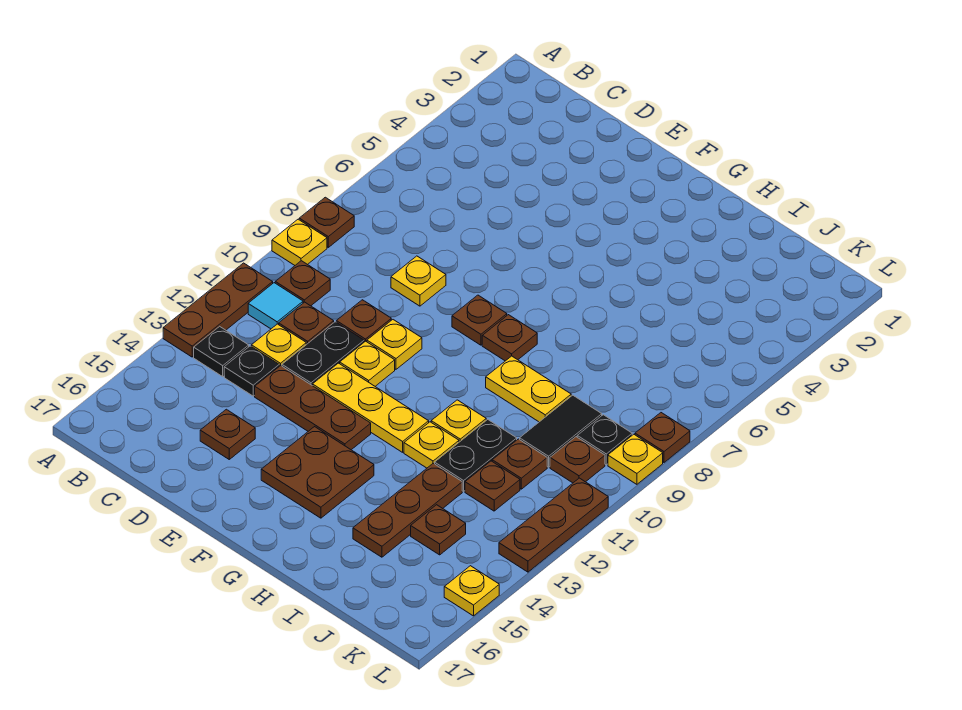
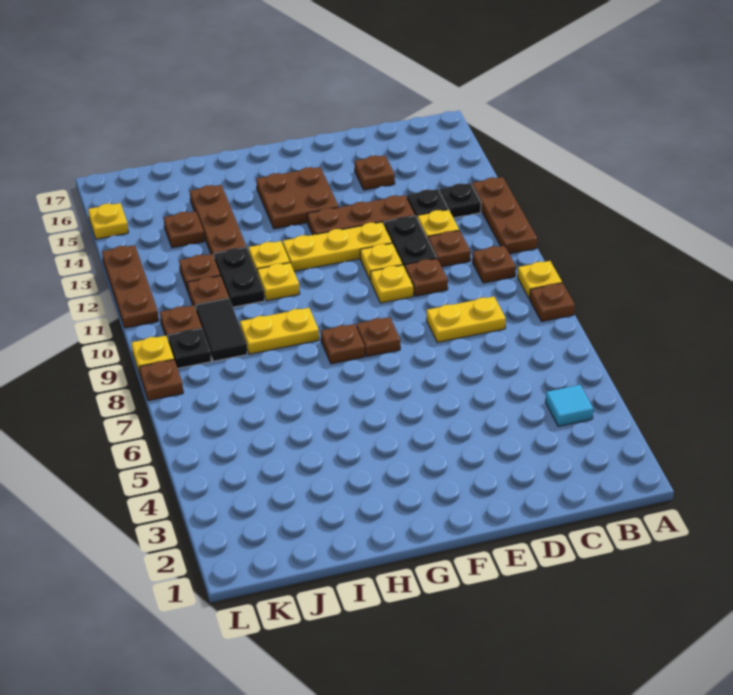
cyan 1x1 tile [248,283,303,329] -> cyan 1x1 tile moved to [546,385,593,427]
yellow 1x1 plate [391,256,446,306] -> yellow 1x2 plate [427,297,506,343]

